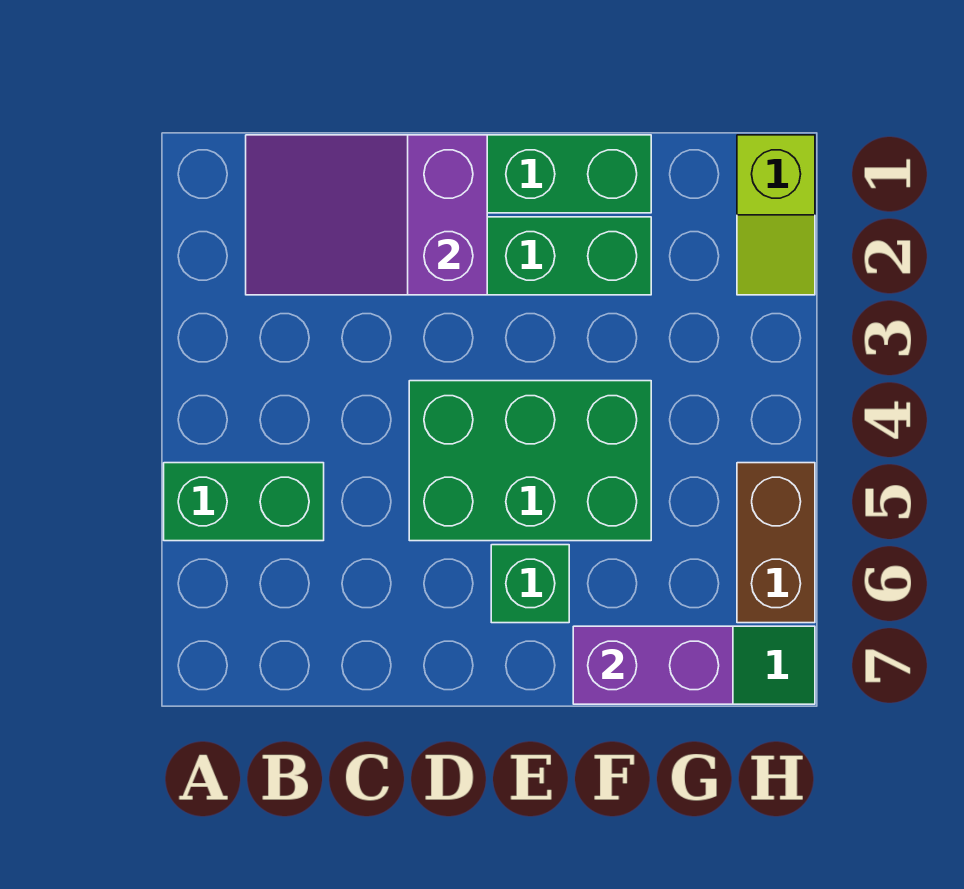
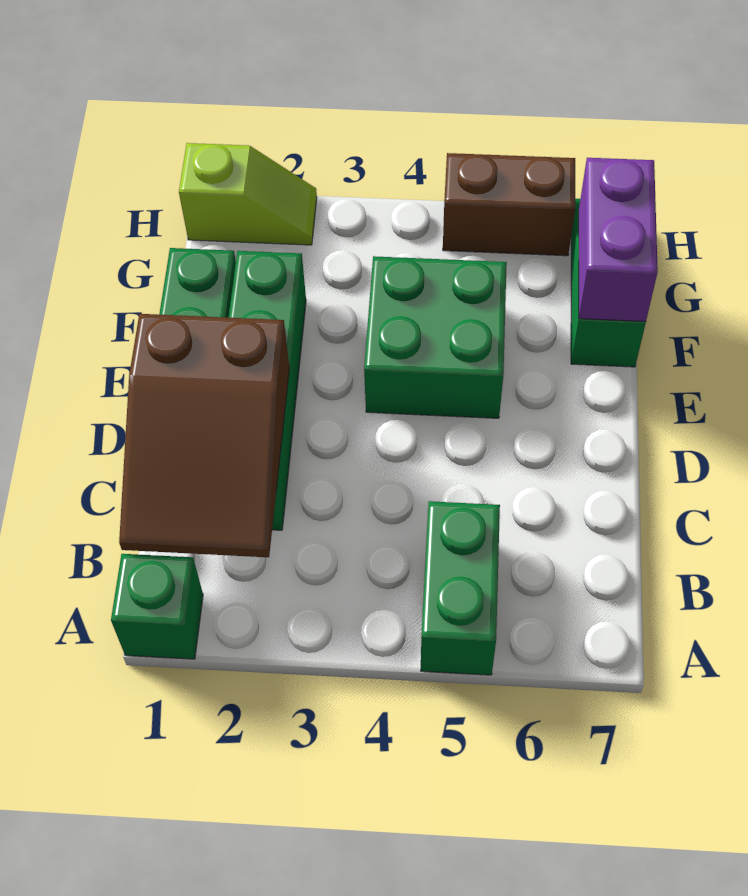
purple 2x3 slope [246,135,487,295] -> brown 2x3 slope [119,314,289,557]
green 2x3 brick [409,381,651,541] -> green 2x2 brick [364,256,507,418]
green 1x1 brick [491,545,569,623] -> green 1x1 brick moved to [111,554,203,659]

